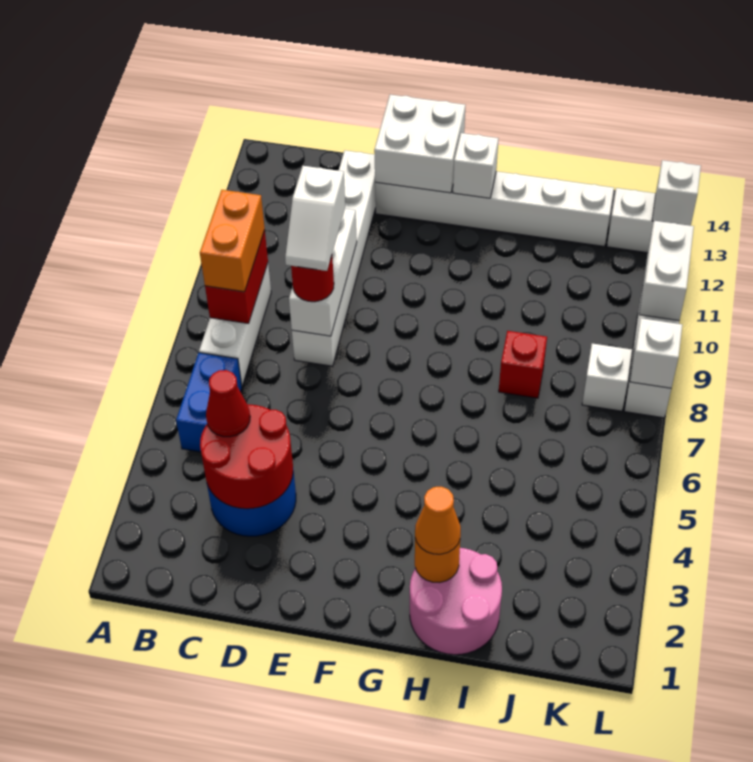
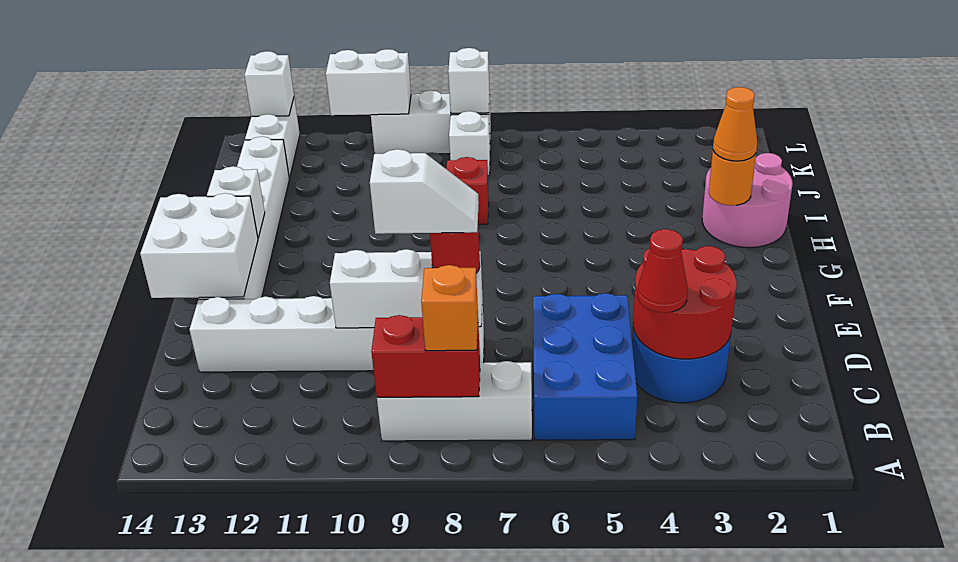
blue 1x2 brick [176,353,242,452] -> blue 2x3 brick [533,293,637,440]
orange 1x2 brick [200,190,265,292] -> orange 1x1 brick [421,265,478,351]

